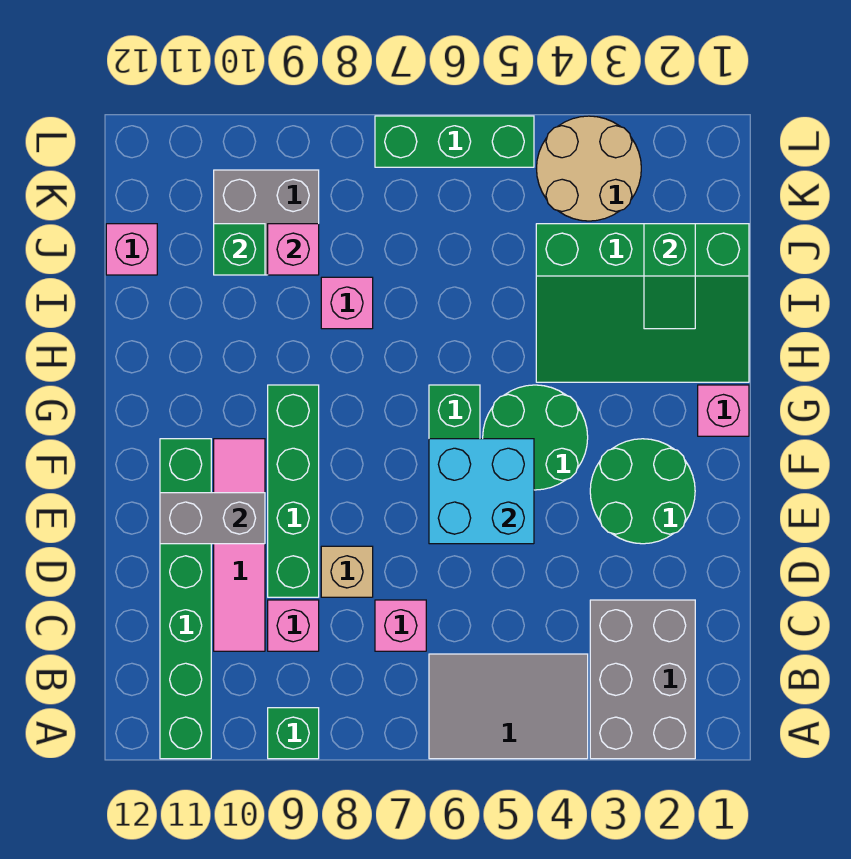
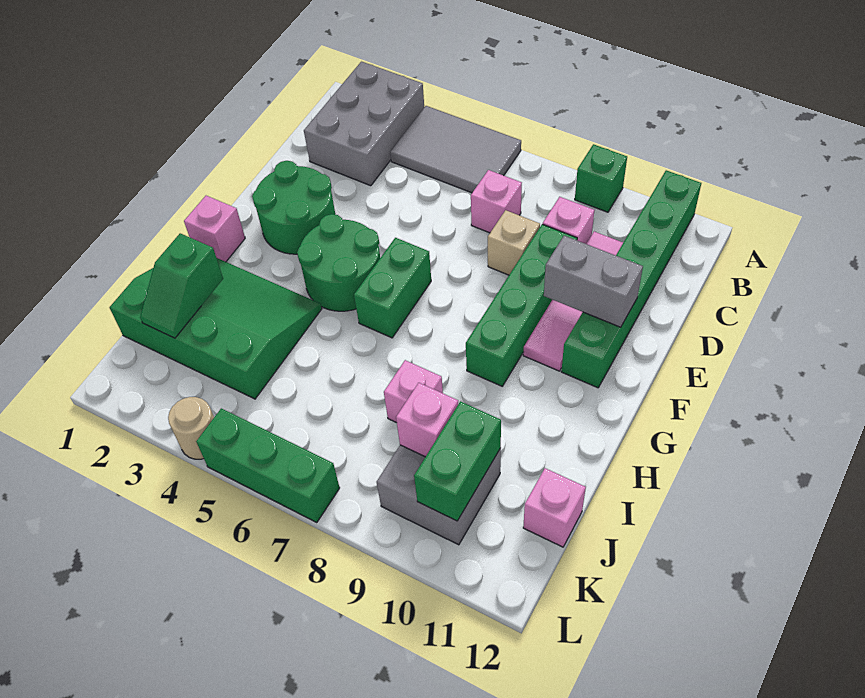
cyan 2x2 brick [429,439,534,544] -> none
green 1x2 slope [644,224,695,329] -> green 1x2 slope turned to [140,233,223,338]
green 1x1 brick [214,224,265,275] -> green 1x2 brick [414,401,501,521]
tan 2x2 round brick [536,116,641,221] -> tan 1x1 round brick [168,397,214,459]

